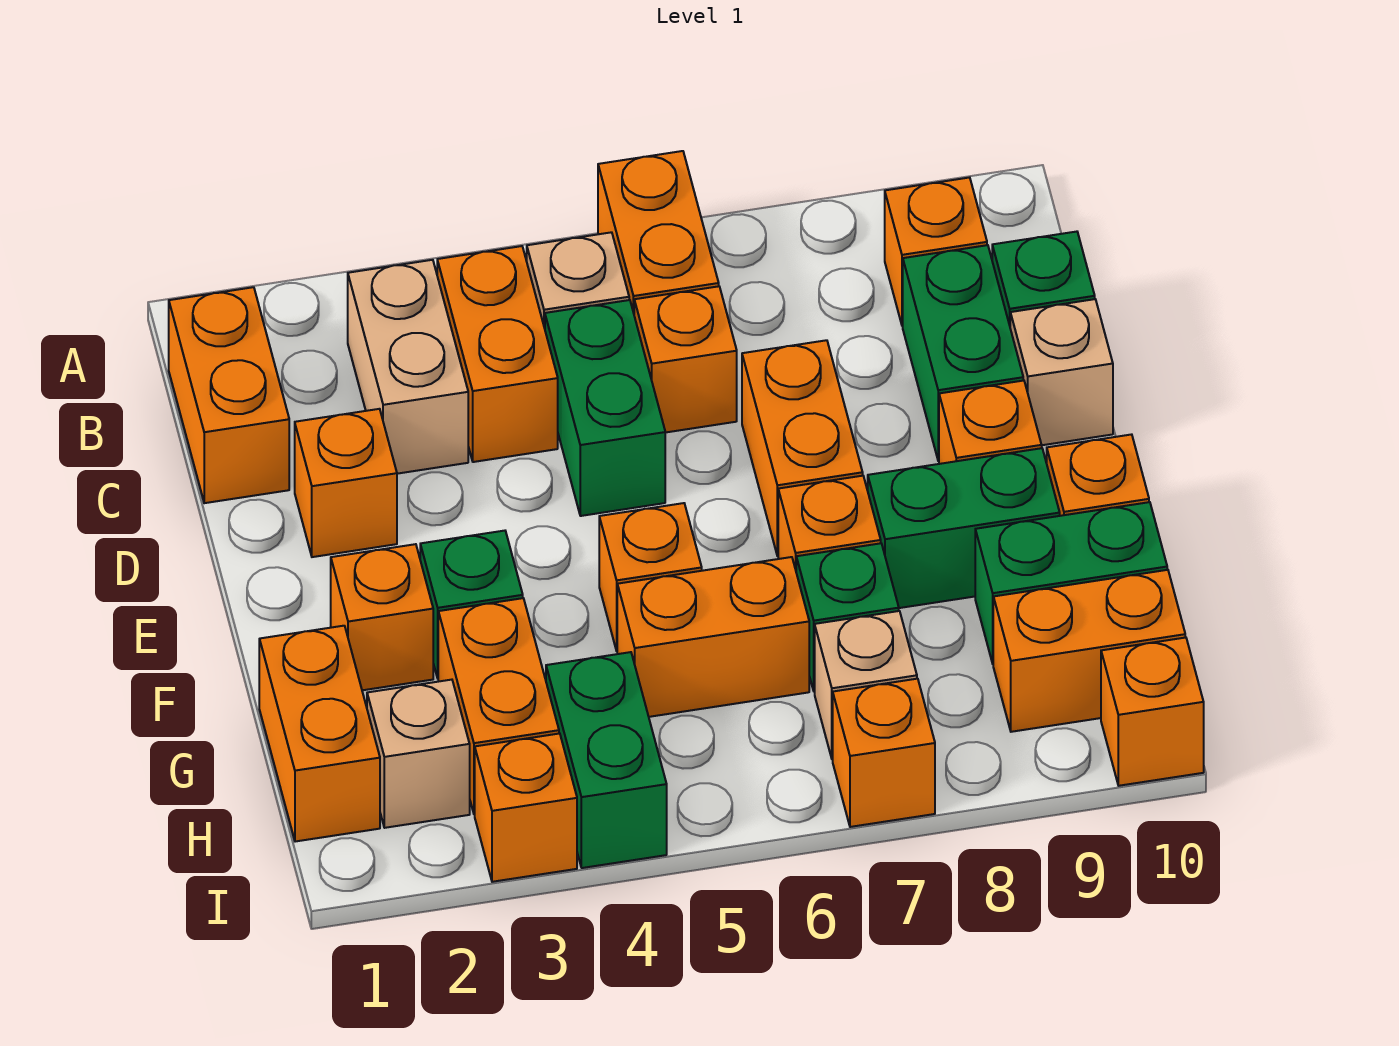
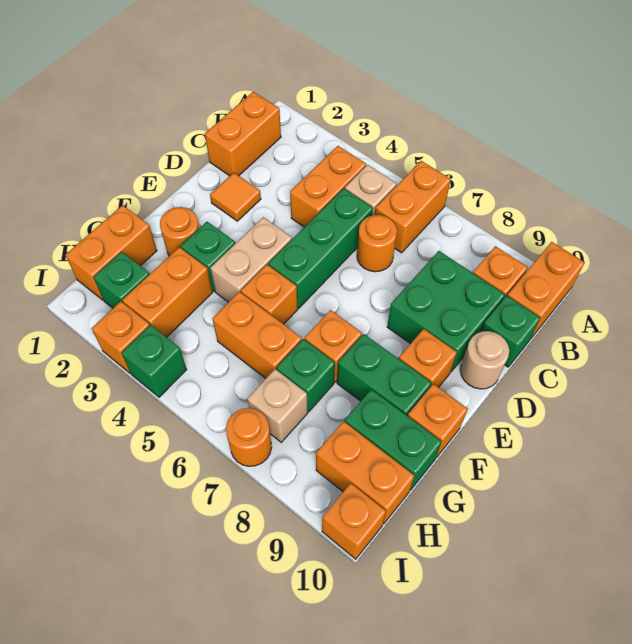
tan 1x2 brick [348,260,468,474] -> tan 1x2 brick moved to [210,217,292,302]
green 1x2 brick [545,300,665,516] -> green 1x3 brick [268,189,373,308]
orange 1x1 brick [634,286,737,433] -> orange 1x1 round brick [357,215,397,272]
green 1x2 brick [903,245,1023,461] -> green 2x2 brick [387,251,505,372]
orange 1x1 brick [295,409,397,557] -> orange 1x1 tile [210,173,261,221]
orange 1x2 brick [742,340,863,556] -> orange 1x2 brick moved to [507,242,585,338]
tan 1x1 brick [1010,299,1113,445] -> tan 1x1 round brick [460,331,509,389]
orange 1x1 brick [331,544,433,690] -> orange 1x1 round brick [160,207,199,256]
tan 1x1 brick [367,680,470,828] -> green 1x1 brick [94,252,150,308]
green 1x2 brick [546,652,667,868] -> green 1x1 brick [122,325,187,397]
orange 1x1 brick [833,679,935,827] -> orange 1x1 round brick [226,408,272,466]

